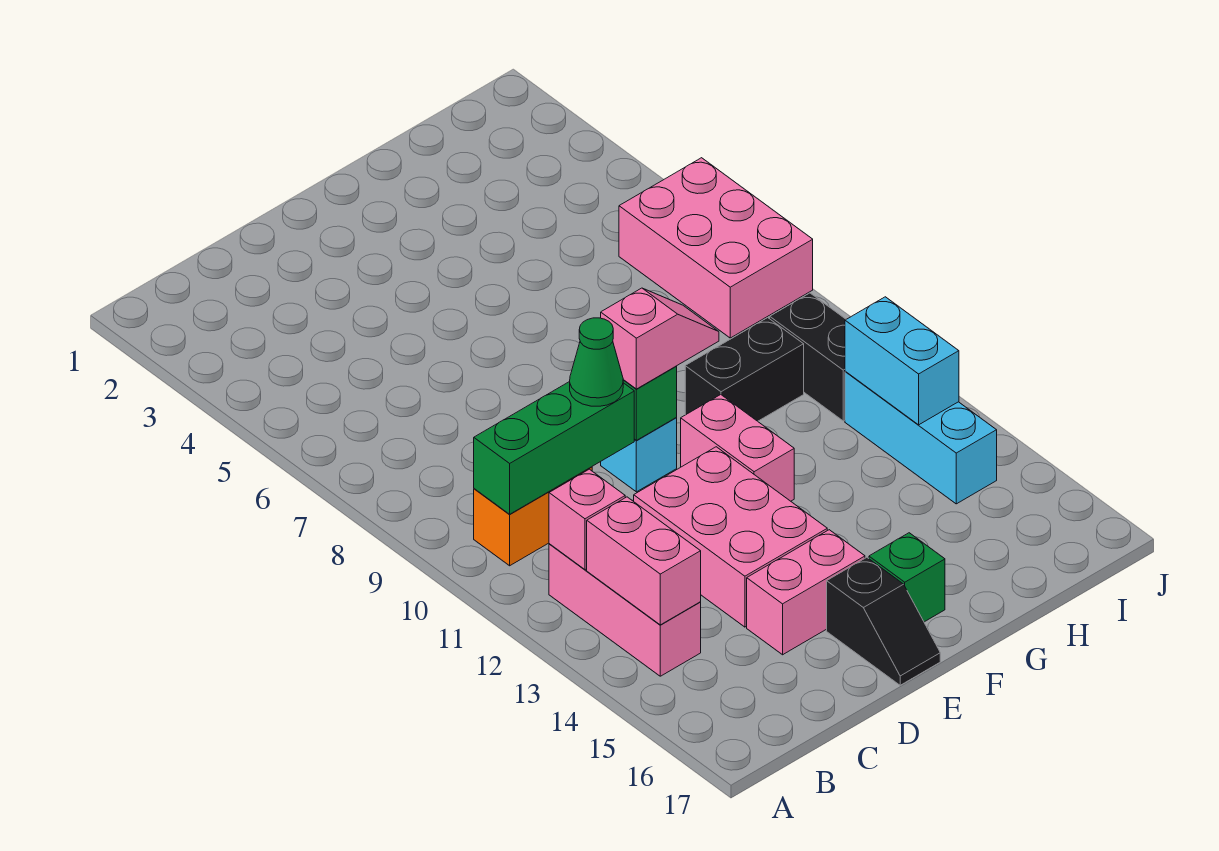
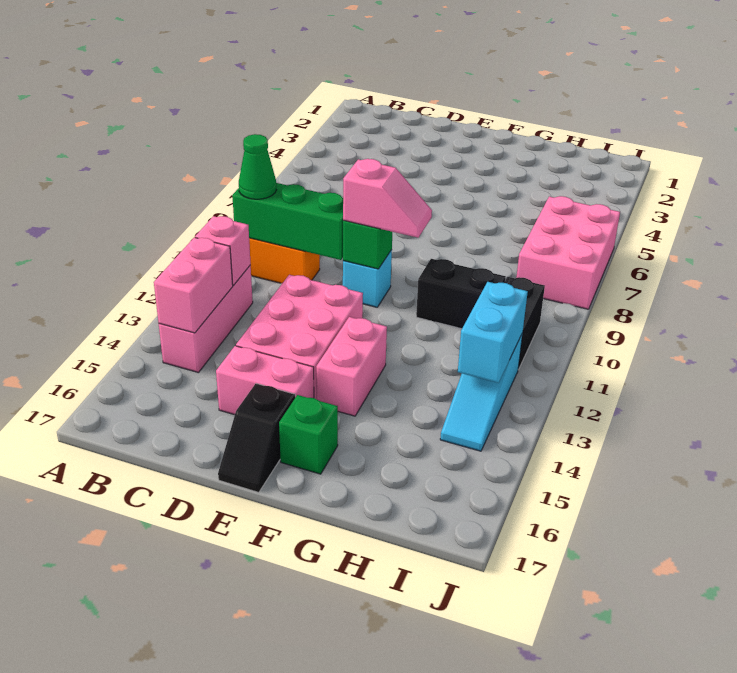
green 1x1 cone [570,318,623,406] -> green 1x1 cone moved to [239,134,276,199]
pink 1x2 brick [681,395,794,501] -> pink 1x2 brick moved to [316,317,387,416]
cyan 1x3 brick [845,371,997,504] -> cyan 1x3 slope [440,335,522,451]

